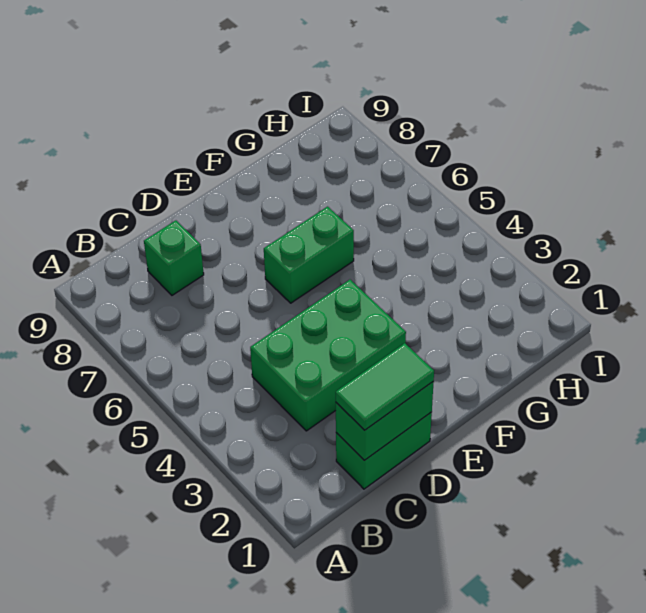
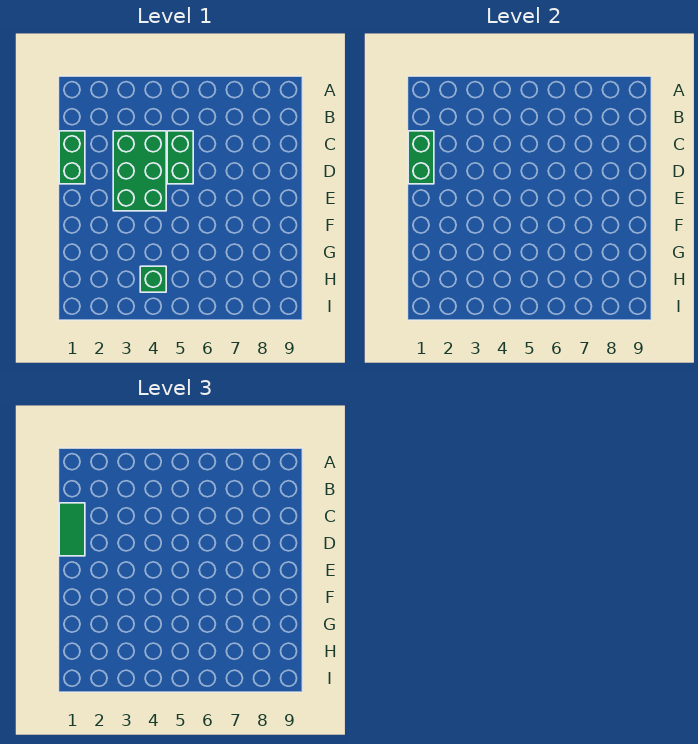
green 1x1 brick [144,221,204,295] -> green 1x1 brick moved to [140,266,166,292]
green 1x2 brick [264,207,354,303] -> green 1x2 brick moved to [167,131,193,184]

